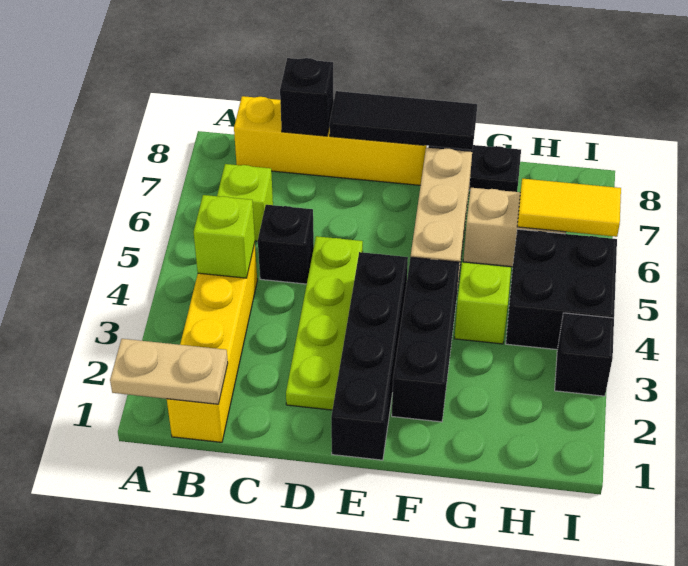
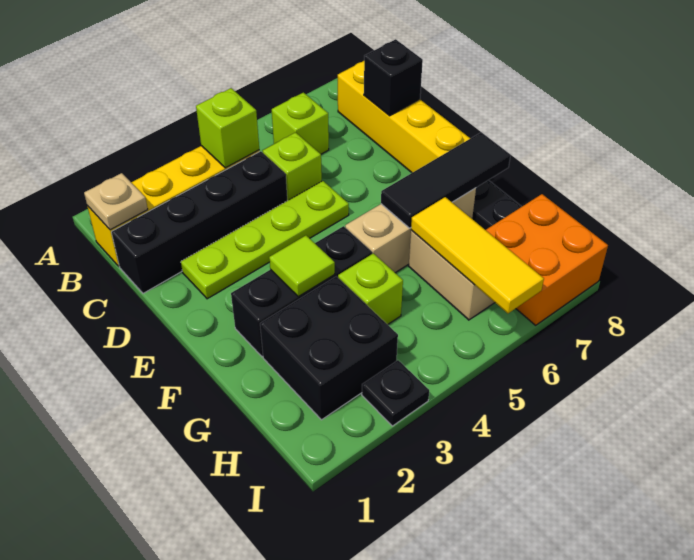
tan 1x2 plate [110,339,228,404] -> tan 1x1 plate [84,173,148,230]
black 1x1 brick [258,205,314,284] -> lime 1x1 brick [262,133,322,201]
black 1x3 tile [329,91,477,150] -> black 1x3 tile turned to [381,133,510,228]
black 1x4 brick [331,252,408,460] -> black 1x4 brick moved to [111,151,287,293]
none -> lime 1x1 tile [269,236,335,297]
black 2x2 brick [506,229,617,350] -> black 2x2 brick moved to [260,276,398,420]
yellow 1x2 tile [517,179,621,237] -> yellow 1x3 tile [411,197,544,313]
none -> orange 2x2 brick [486,194,608,325]
black 1x1 brick [555,313,614,396] -> black 1x1 plate [362,360,429,426]

